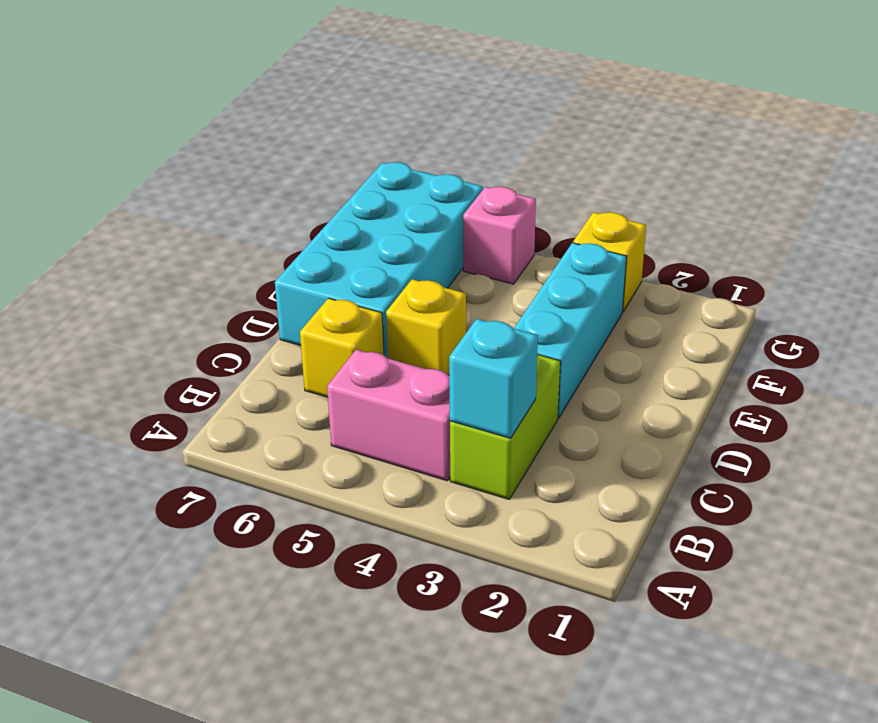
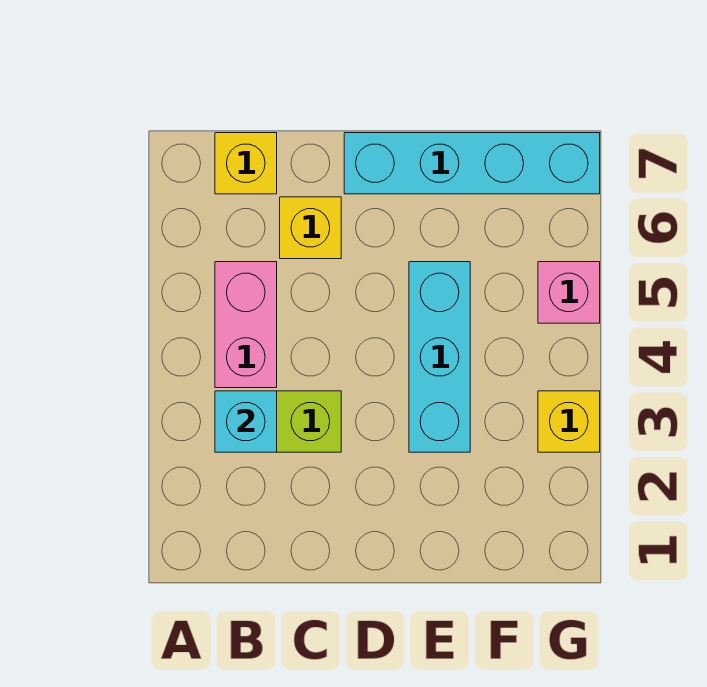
cyan 1x3 brick [514,243,627,418] -> cyan 1x3 brick turned to [409,262,470,452]
yellow 1x1 brick [386,279,466,375] -> yellow 1x1 brick moved to [215,133,277,194]
cyan 2x4 brick [275,162,483,358] -> cyan 1x4 brick [344,133,600,194]

